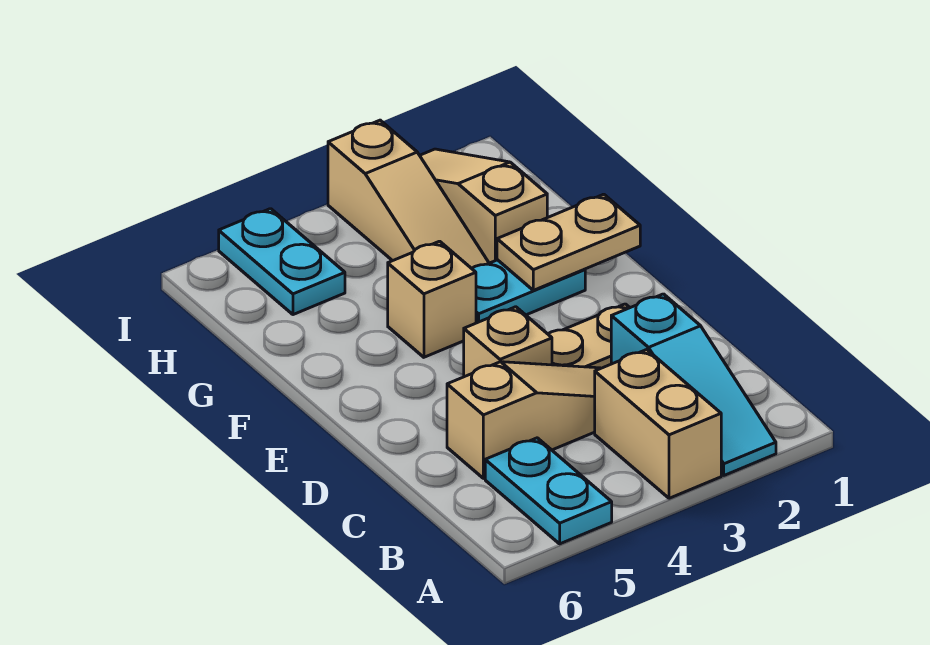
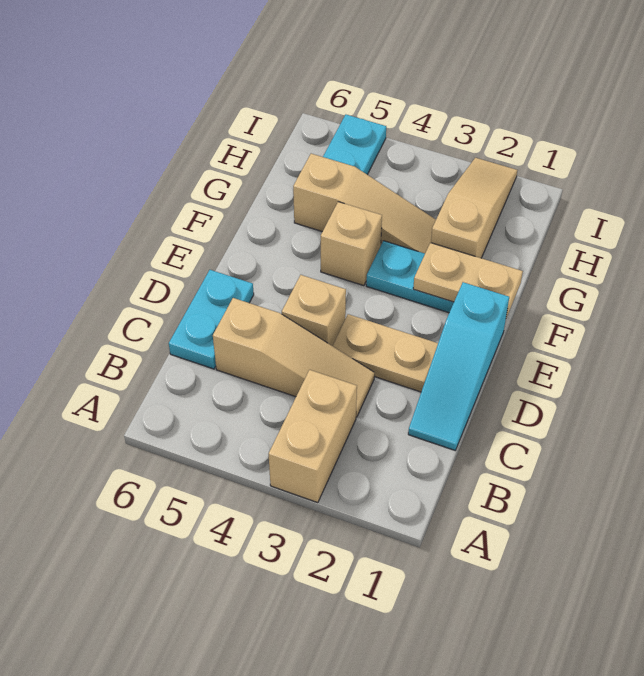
cyan 1x3 slope [611,294,776,475] -> cyan 1x3 slope moved to [408,282,509,450]
cyan 1x2 plate [485,438,612,544] -> cyan 1x2 plate moved to [169,270,254,369]
tan 1x3 slope [328,120,489,269] -> tan 1x3 slope turned to [293,154,436,253]

